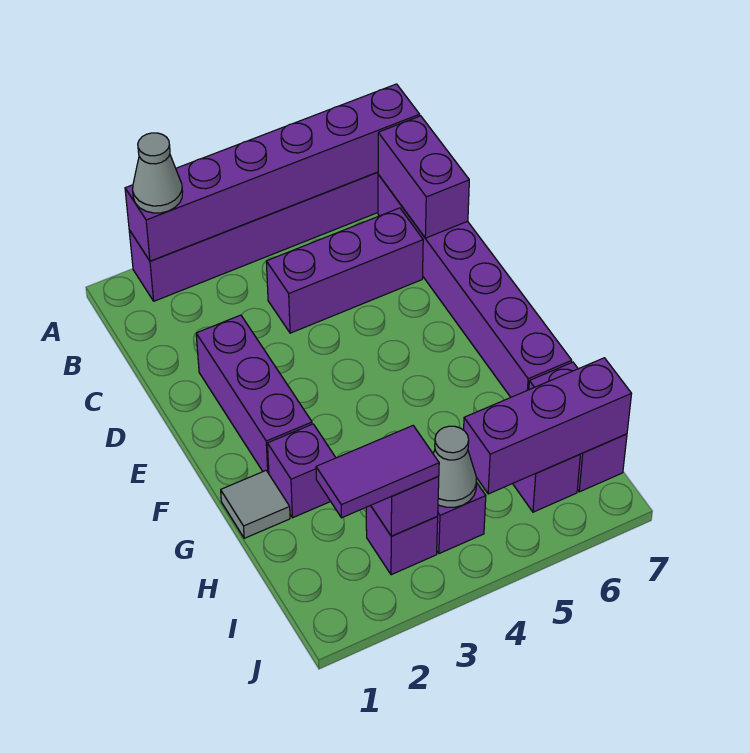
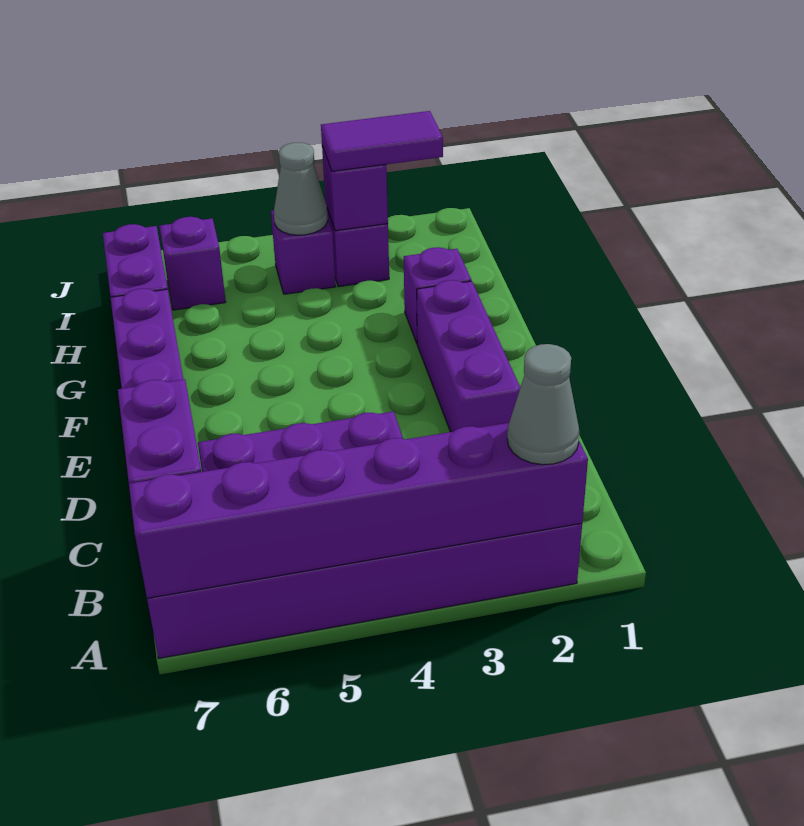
grey 1x1 tile [221,471,290,538] -> none
purple 1x3 brick [464,358,631,494] -> none

